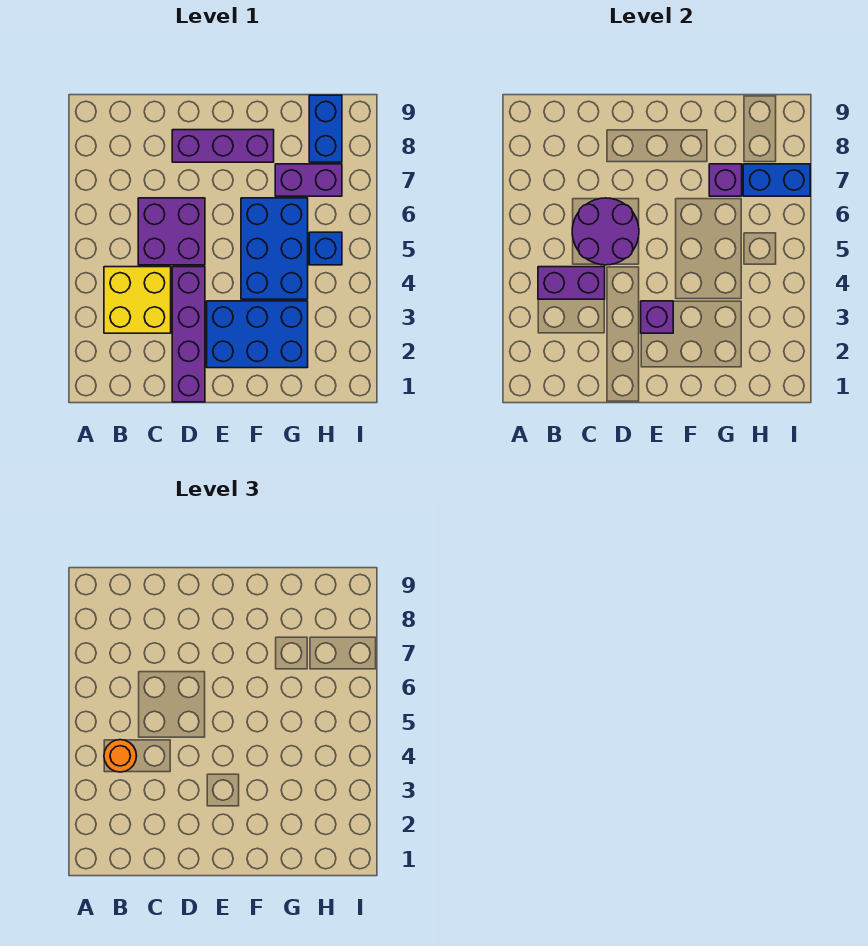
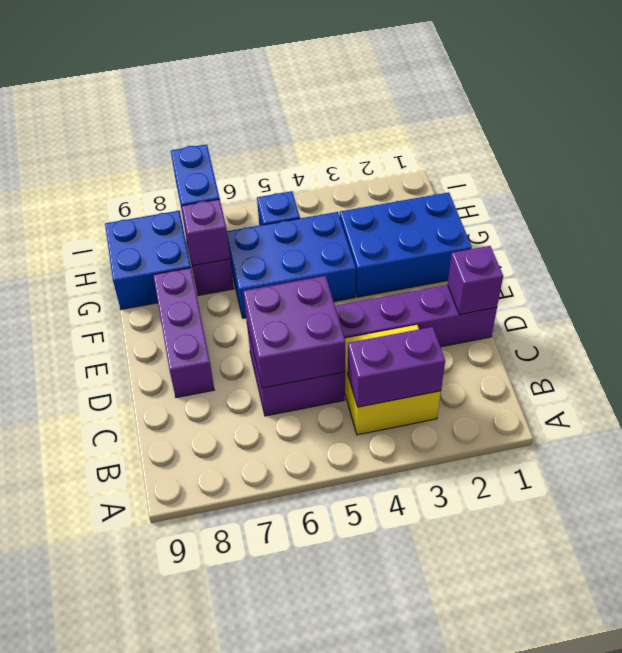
purple 1x2 brick [538,267,605,299] -> purple 1x2 brick turned to [348,327,445,407]
orange 1x1 round brick [104,740,136,772] -> none
purple 2x2 round brick [572,198,639,265] -> purple 2x2 brick [243,276,345,388]
blue 2x3 brick [207,301,308,368] -> blue 2x3 brick turned to [340,192,472,297]
purple 1x1 brick [641,301,673,333] -> purple 1x1 brick moved to [448,246,503,315]
blue 1x2 brick [309,95,342,162] -> blue 2x2 brick [105,211,191,309]

